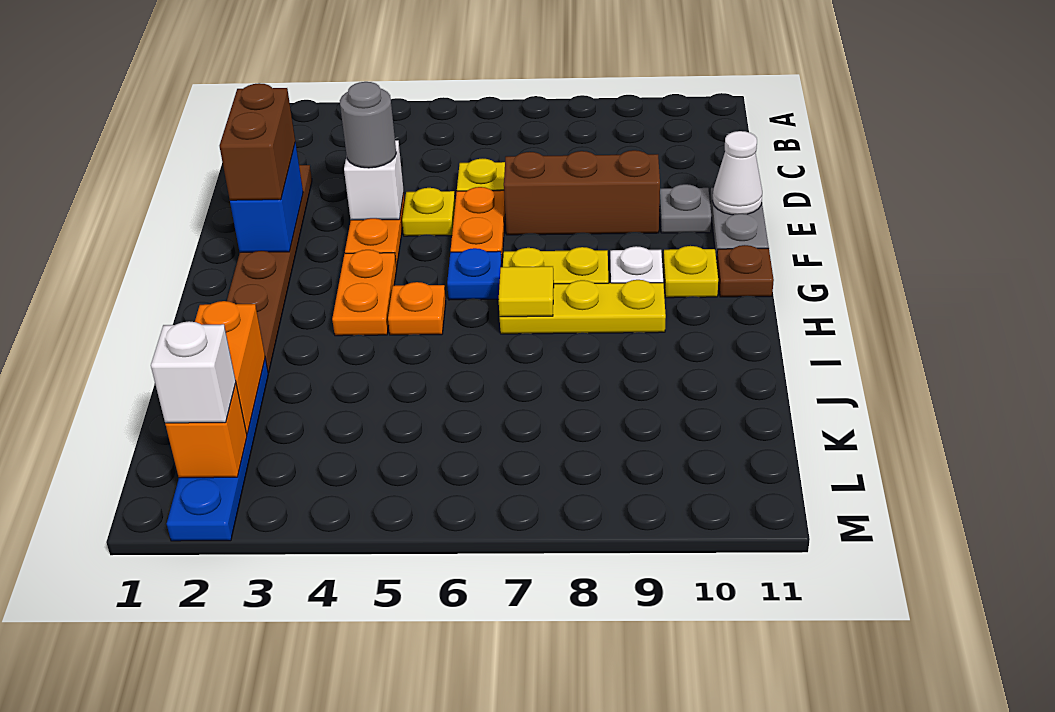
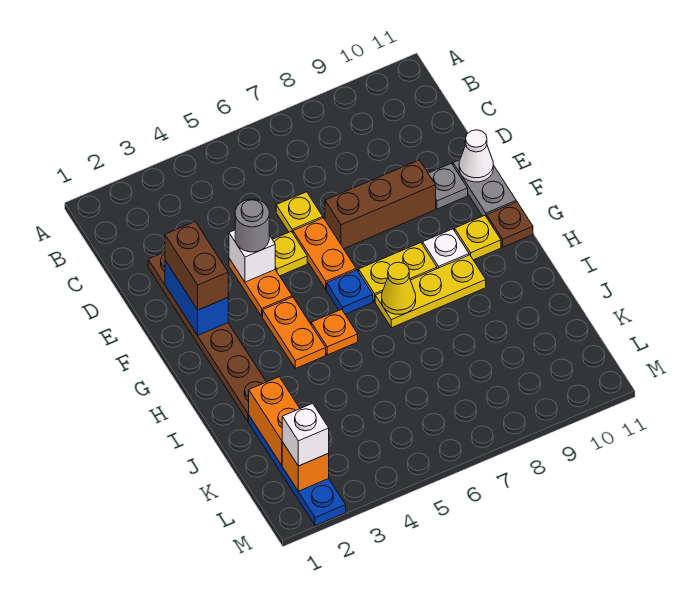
yellow 1x1 tile [499,266,554,317] -> yellow 1x1 cone [382,262,416,314]

